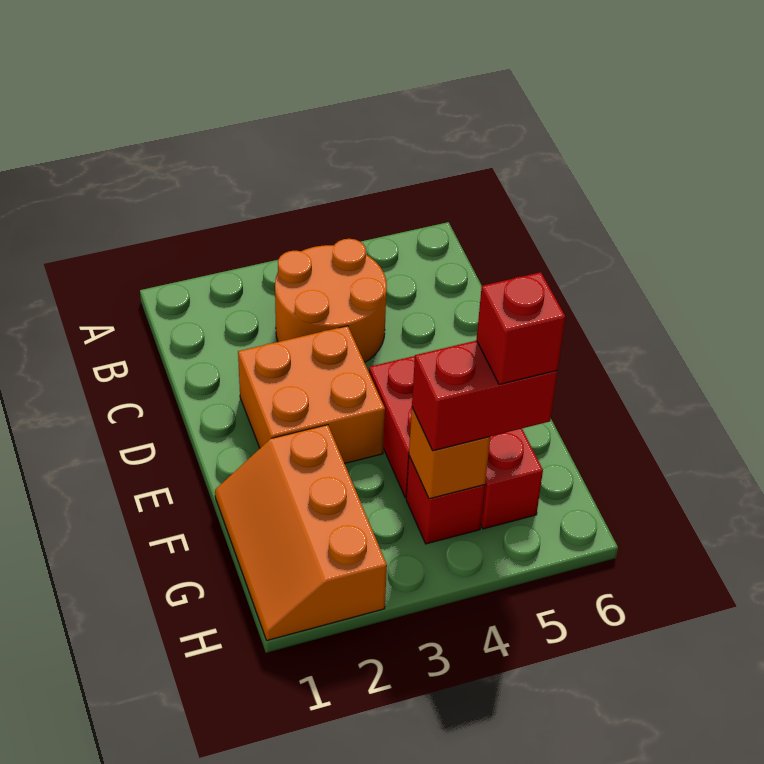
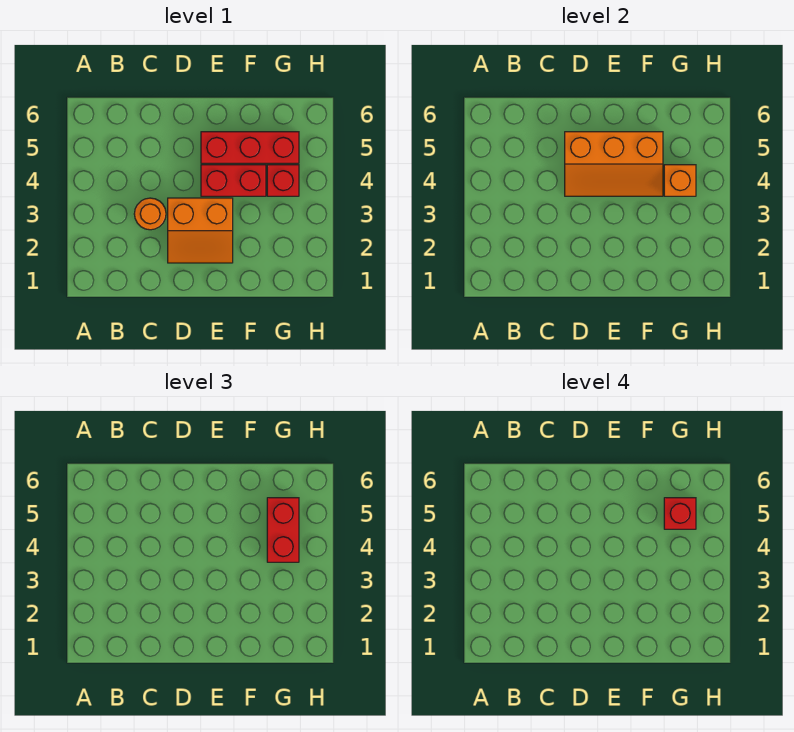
orange 2x2 round brick [275,239,387,363] -> orange 1x1 round brick [134,198,166,230]
orange 2x2 brick [238,326,385,463] -> orange 2x2 slope [168,198,233,263]
orange 2x3 slope [215,425,387,640] -> orange 2x3 slope moved to [565,132,663,196]

